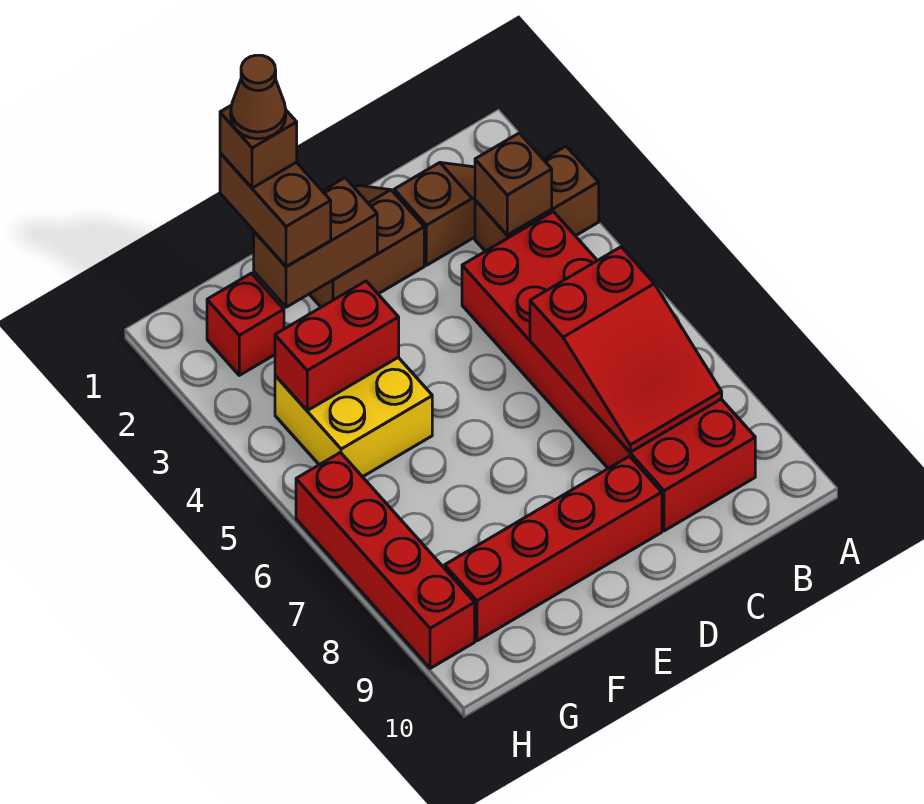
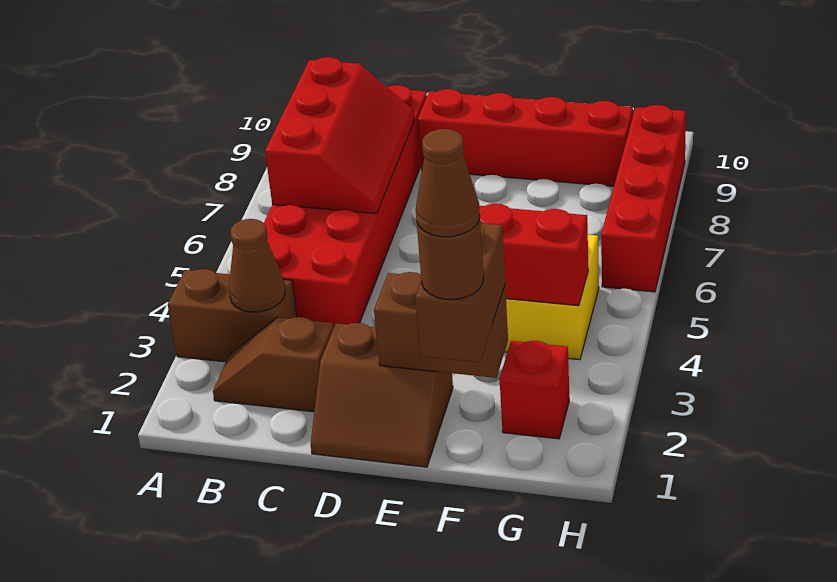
brown 1x1 brick [475,133,552,235] -> brown 1x1 cone [229,219,285,312]
red 2x3 slope [530,247,722,452] -> red 2x3 slope turned to [265,57,415,214]
brown 1x1 brick [220,105,297,188] -> brown 1x1 round brick [417,218,483,299]

